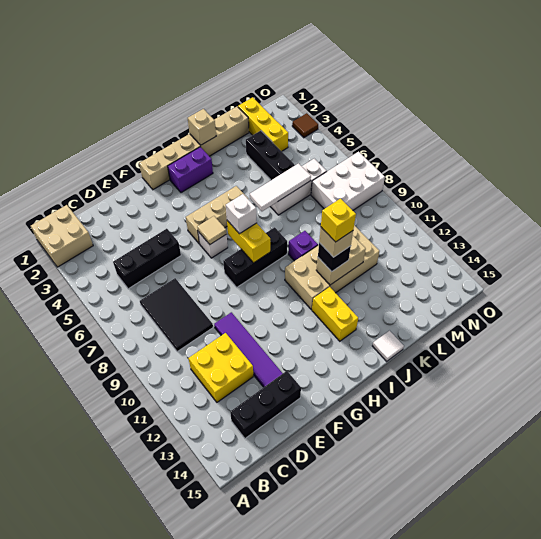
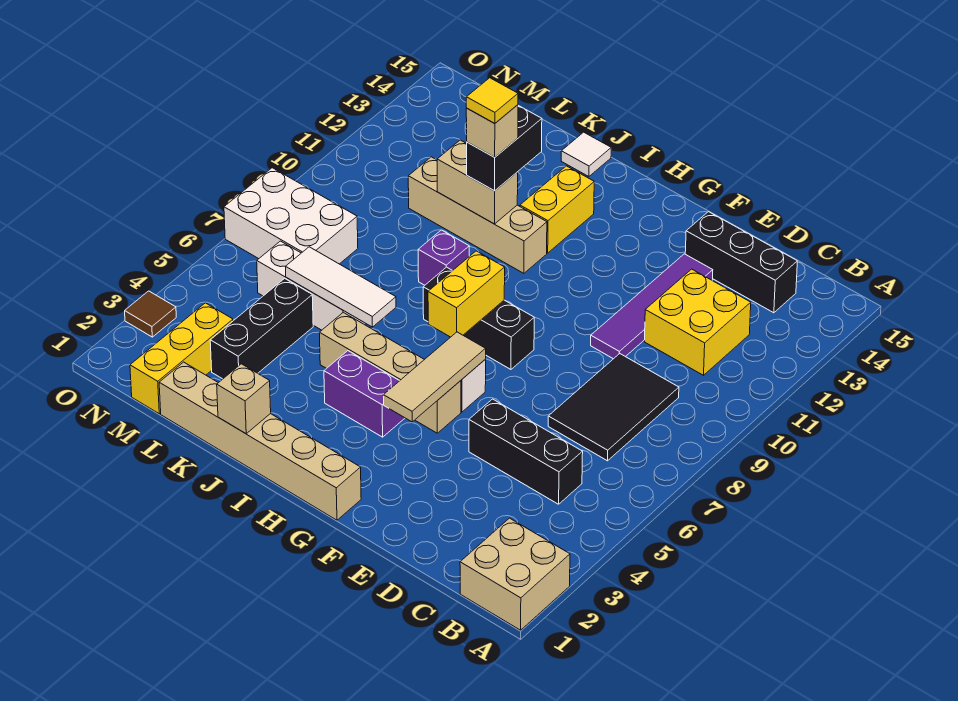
tan 1x3 brick [186,186,248,244] -> tan 1x4 brick [319,312,461,433]
tan 1x1 tile [197,216,227,244] -> tan 1x3 tile [383,332,486,422]
purple 1x2 brick [168,147,213,193] -> purple 1x2 brick moved to [324,351,405,437]
white 1x1 brick [226,194,257,234] -> none
tan 2x4 brick [285,225,380,310] -> tan 1x4 brick [408,157,547,273]
black 1x1 brick [318,243,351,272] -> black 1x2 brick [467,106,542,191]
yellow 1x1 brick [321,198,356,242] -> yellow 1x1 tile [466,78,518,124]

